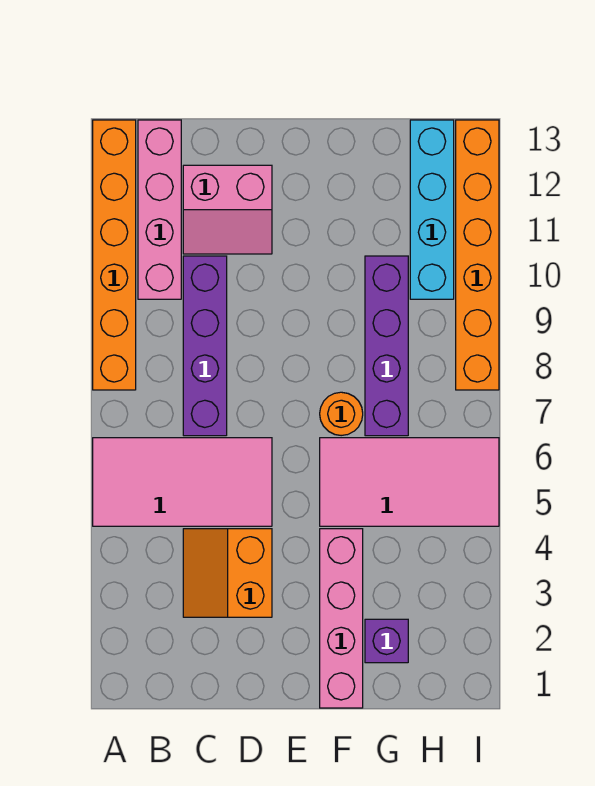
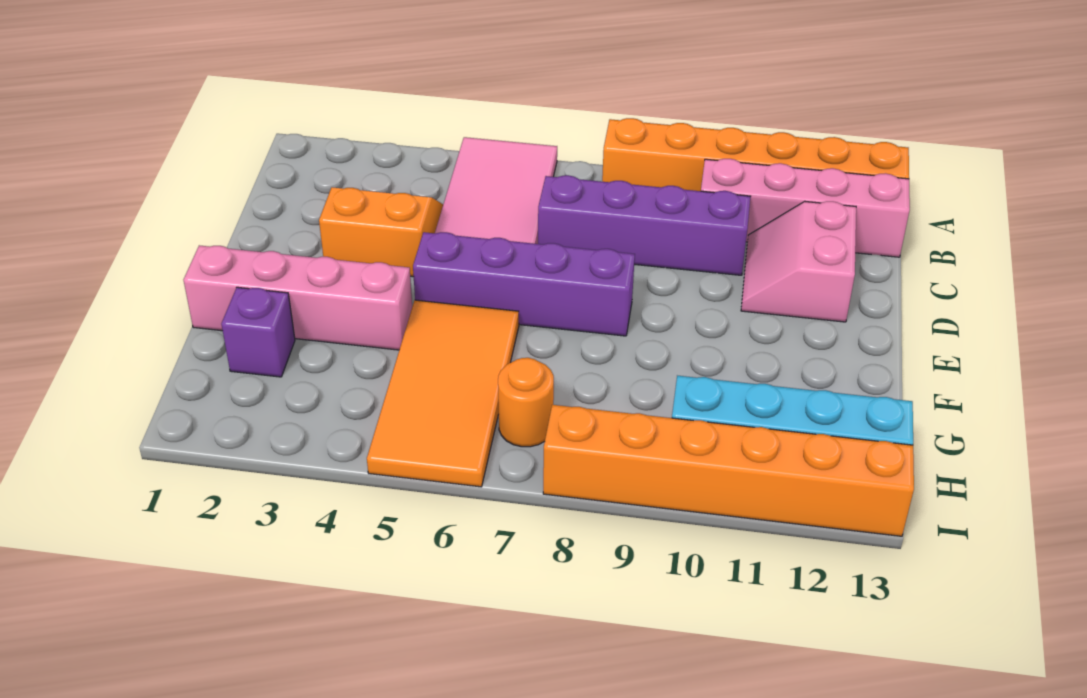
pink 2x4 tile [320,438,499,526] -> orange 2x4 tile [367,300,519,487]
orange 1x1 round brick [320,392,363,436] -> orange 1x1 round brick moved to [498,358,554,447]
purple 1x4 brick [365,256,408,436] -> purple 1x4 brick moved to [413,232,635,336]

